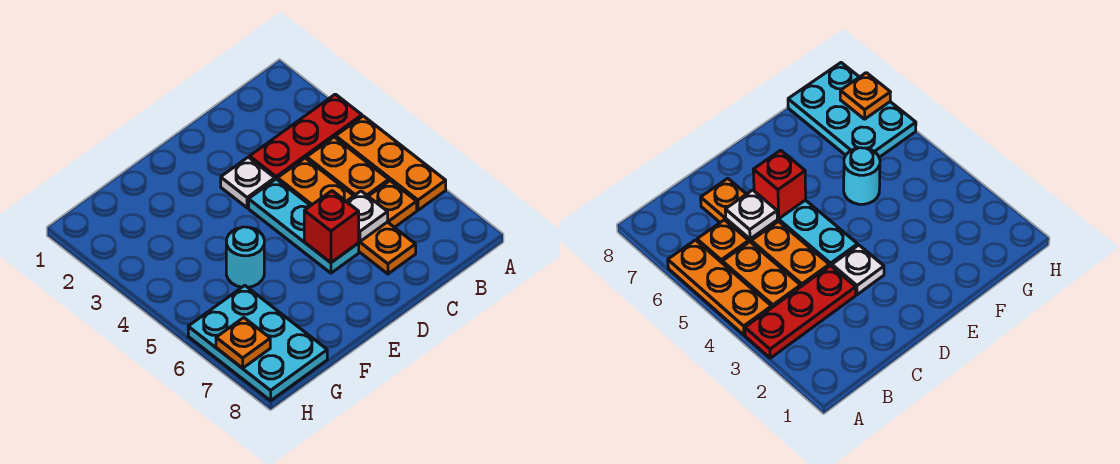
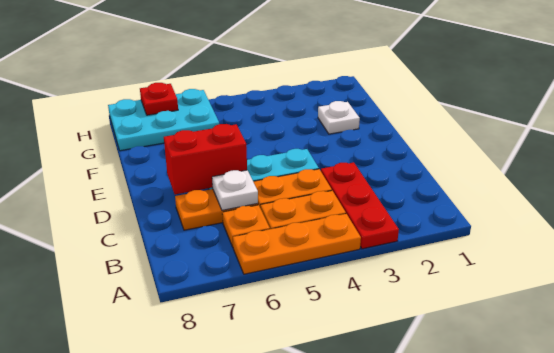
white 1x1 plate [221,157,275,208] -> white 1x1 plate moved to [318,101,360,134]
red 1x1 brick [304,191,359,262] -> red 1x2 brick [164,124,247,194]
cyan 1x1 round brick [226,227,264,287] -> none
orange 1x1 plate [216,318,270,368] -> red 1x1 plate [140,83,178,115]

